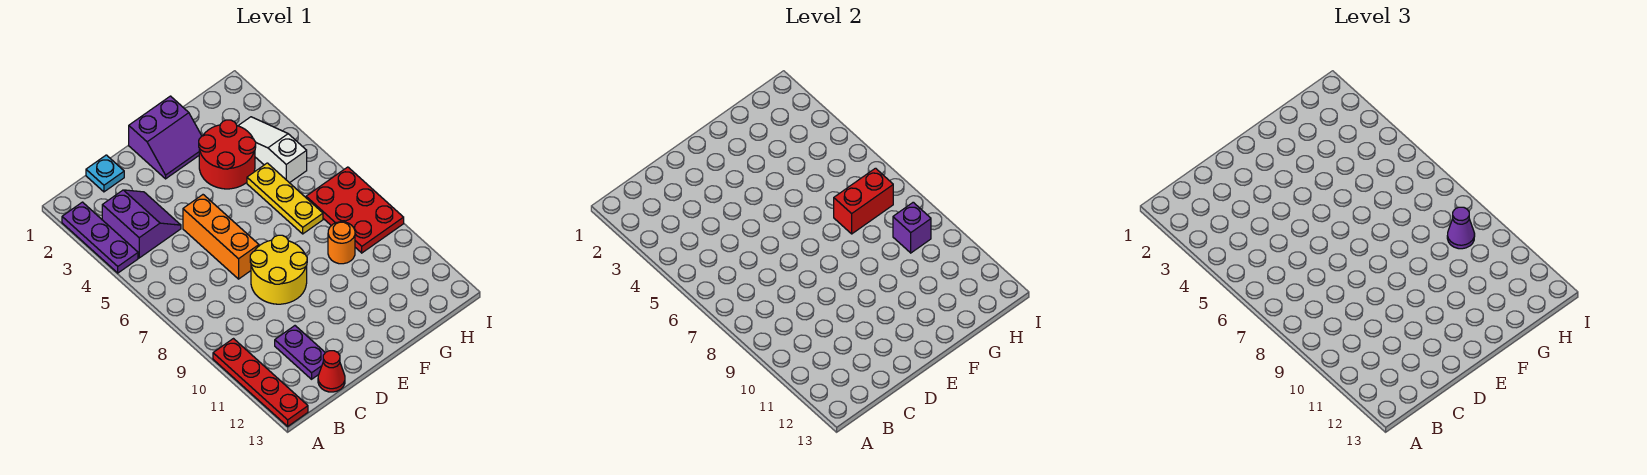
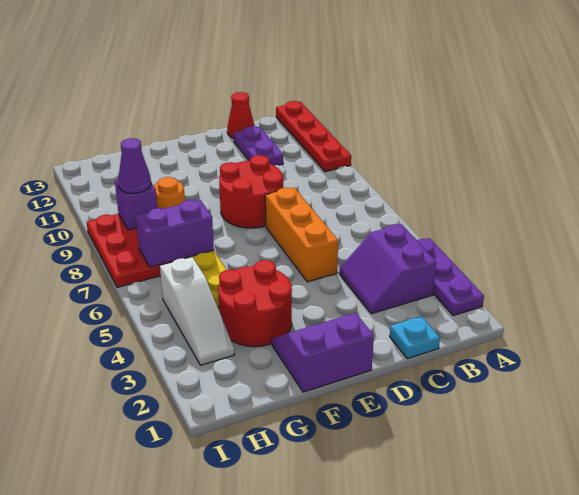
yellow 2x2 round brick [250,235,307,304] -> red 2x2 round brick [219,155,283,228]
red 1x2 brick [834,168,893,234] -> purple 1x2 brick [136,200,214,267]

